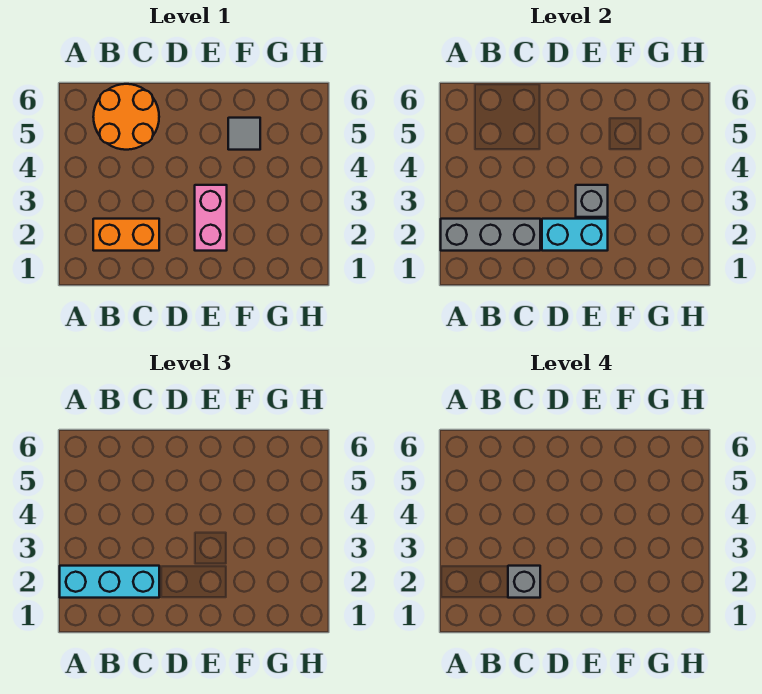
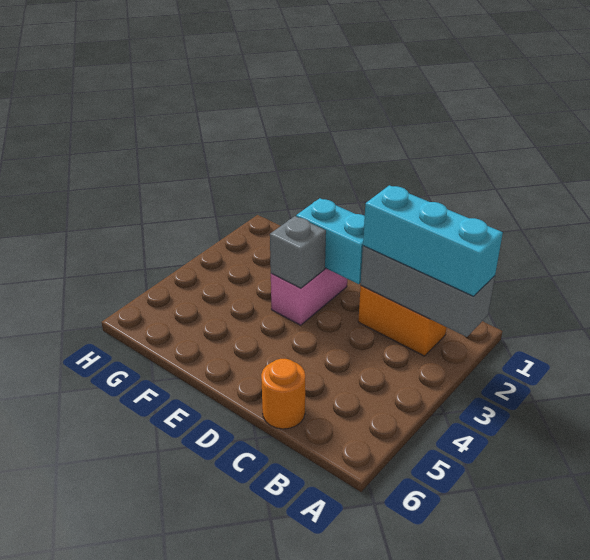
orange 2x2 round brick [93,84,159,150] -> orange 1x1 round brick [261,359,305,429]
grey 1x1 brick [508,566,540,598] -> none
grey 1x1 tile [228,118,260,150] -> none

